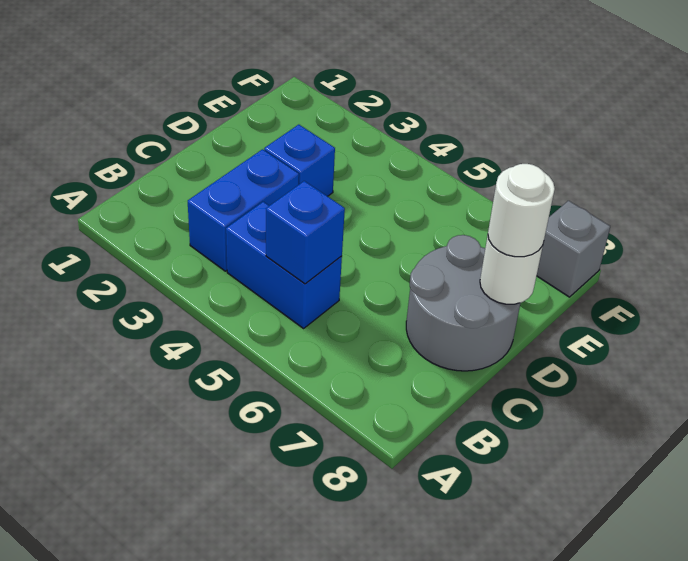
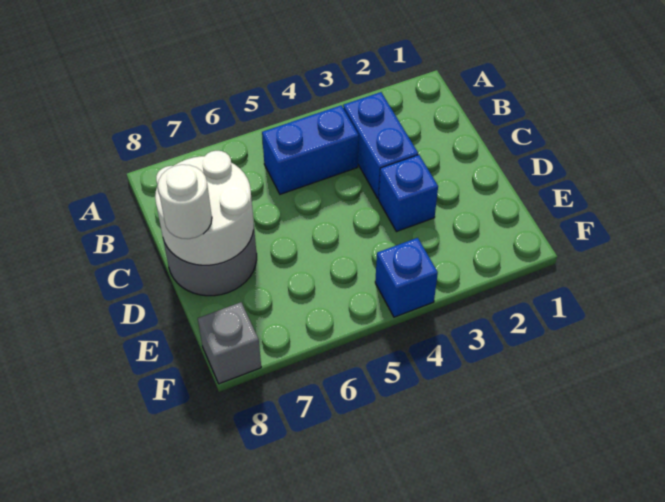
blue 1x1 brick [266,181,345,284] -> blue 1x1 brick moved to [375,238,438,317]
white 1x1 round brick [480,236,543,304] -> white 2x2 round brick [155,151,254,265]

